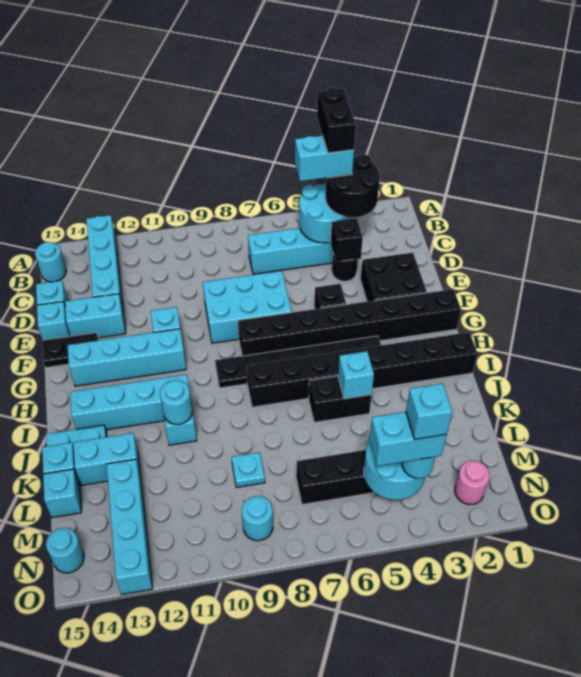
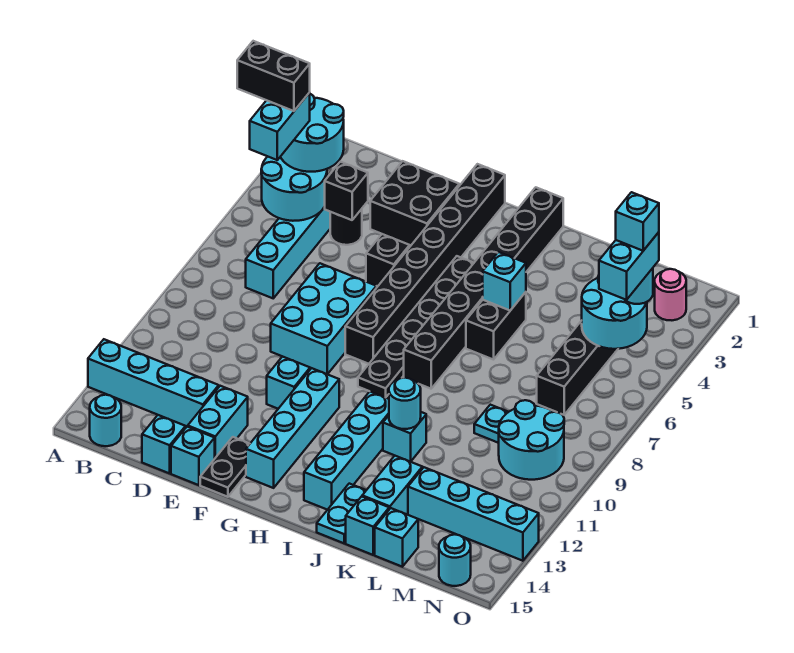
black 2x2 round brick [326,154,380,217] -> cyan 2x2 round brick [281,94,344,172]
cyan 1x1 round brick [242,496,273,541] -> cyan 2x2 round brick [499,400,564,480]

